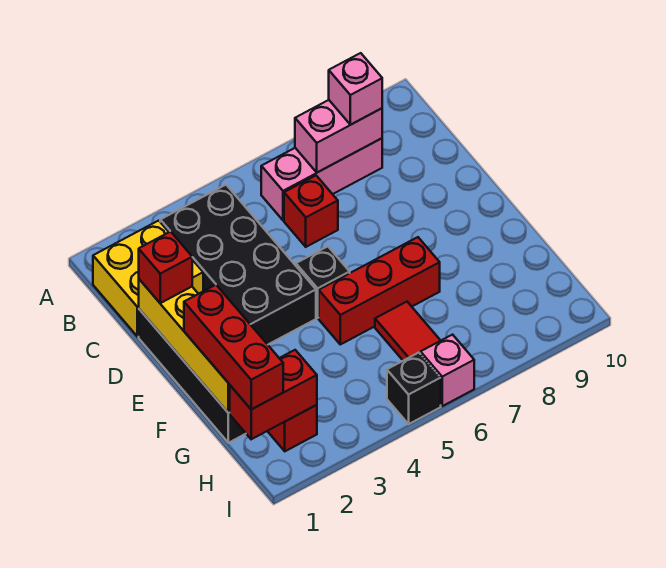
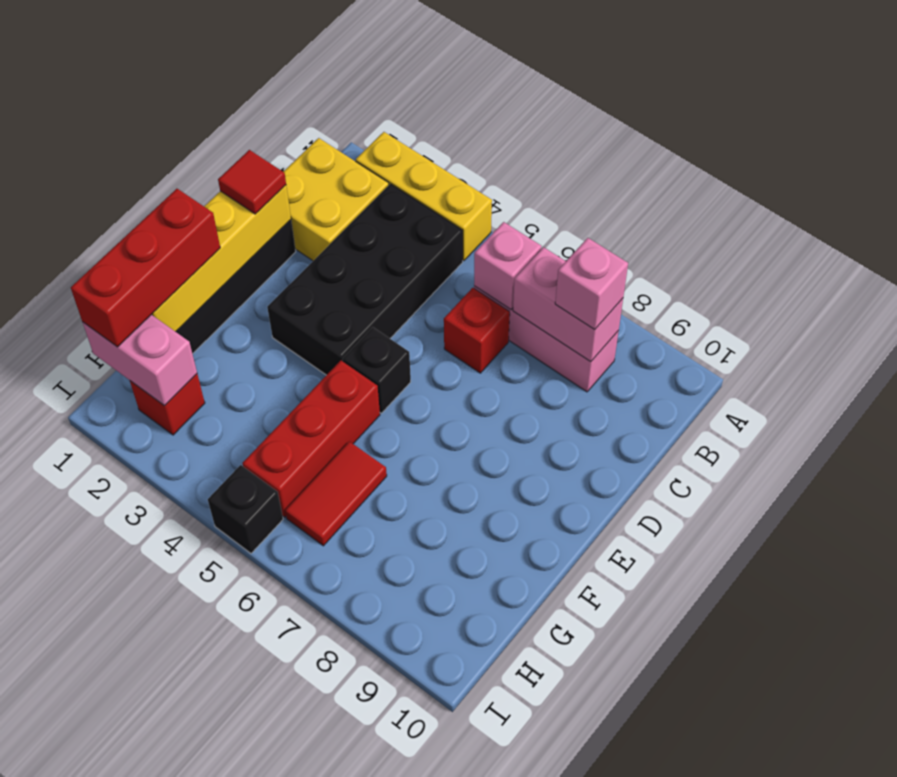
none -> yellow 1x3 brick [356,132,492,261]
red 1x1 brick [139,231,192,303] -> red 1x1 tile [218,150,286,214]
red 1x3 brick [319,237,440,344] -> red 1x3 brick turned to [242,361,380,517]
red 1x2 brick [229,350,317,439] -> pink 1x2 brick [83,315,197,406]
pink 1x1 brick [421,335,474,406] -> pink 1x1 brick moved to [474,222,542,309]

